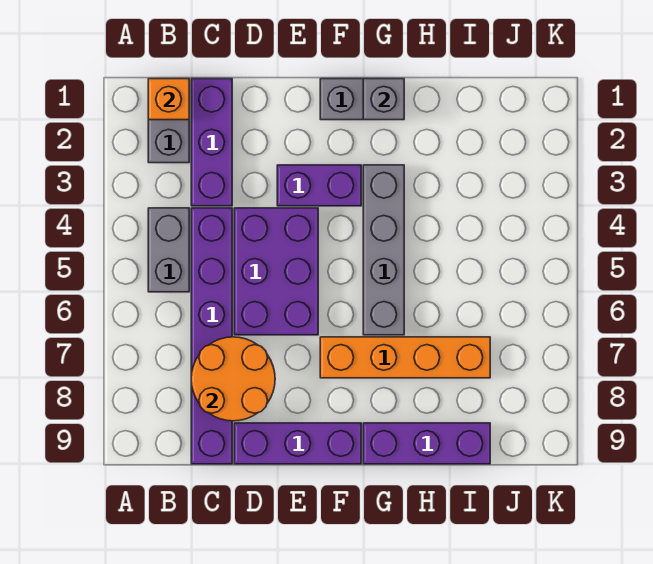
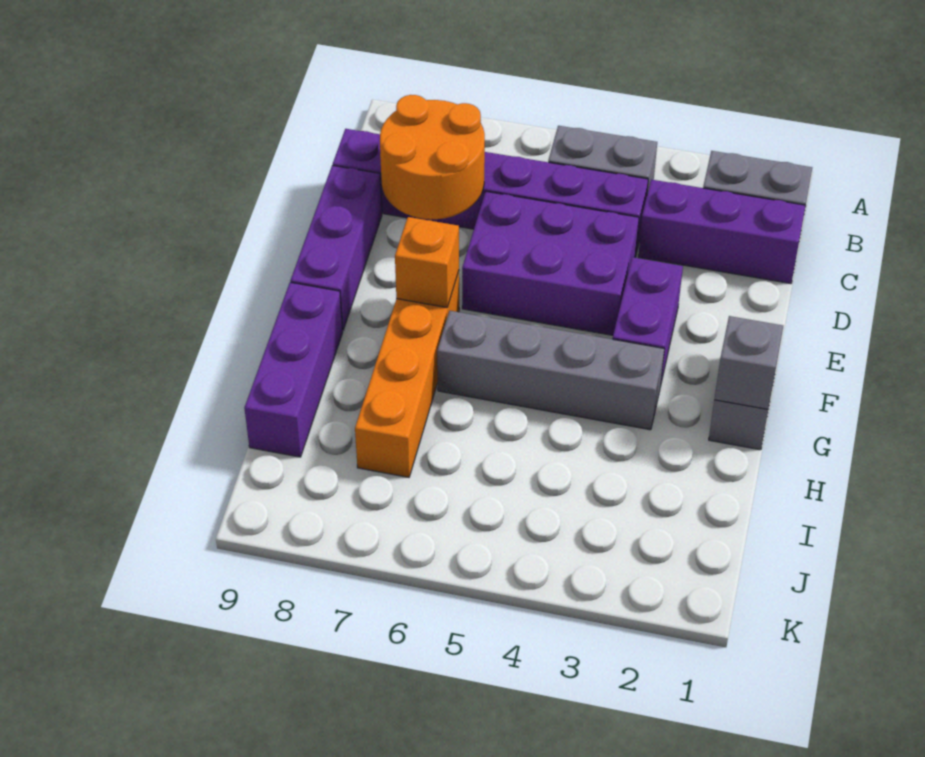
orange 1x1 brick [148,79,189,120] -> orange 1x1 brick moved to [395,217,459,307]

